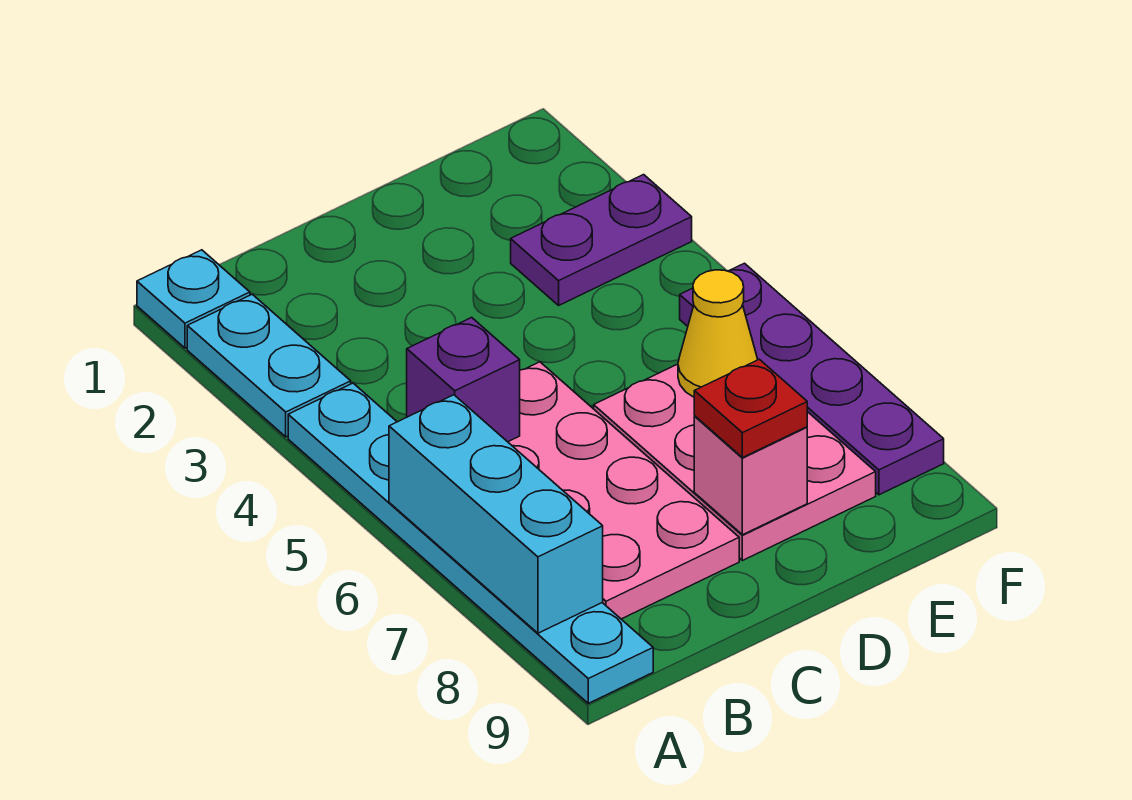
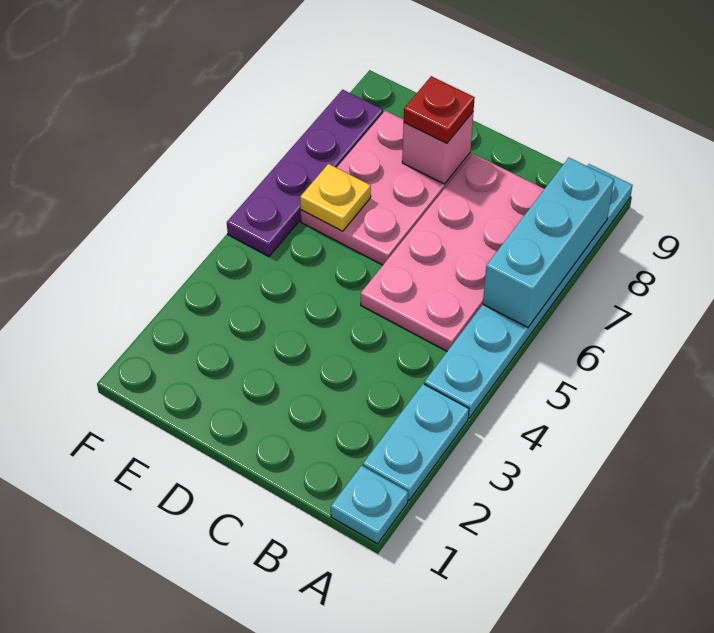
purple 1x1 brick [407,317,520,442] -> none
purple 1x2 plate [511,175,692,305] -> none
yellow 1x1 cone [678,270,758,397] -> yellow 1x1 plate [300,164,371,231]

